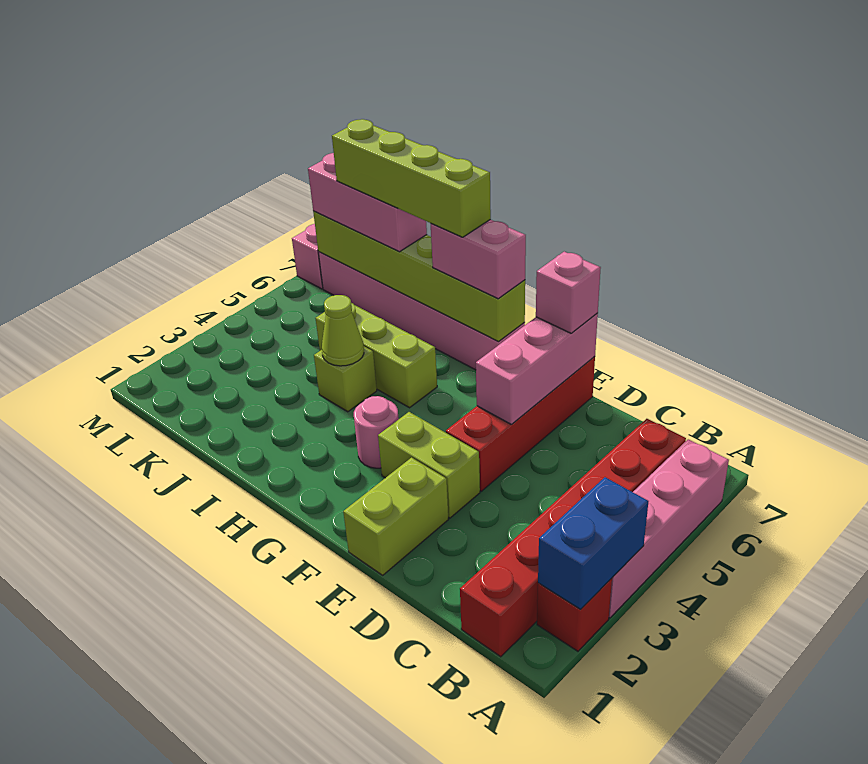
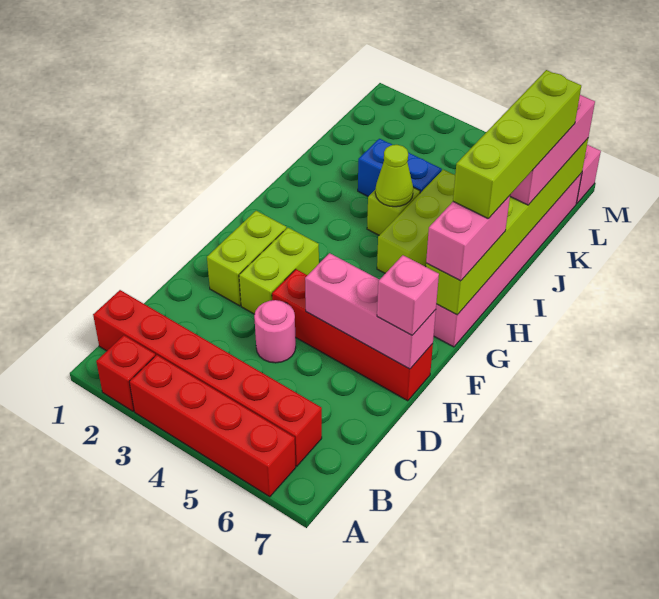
blue 1x2 brick [538,477,649,609] -> blue 1x2 brick moved to [358,139,442,196]
pink 1x4 brick [609,439,729,618] -> red 1x4 brick [129,355,296,497]
lime 1x2 brick [343,458,448,575] -> lime 1x2 brick turned to [207,211,286,306]
pink 1x1 round brick [354,396,399,468] -> pink 1x1 round brick moved to [254,300,296,363]

